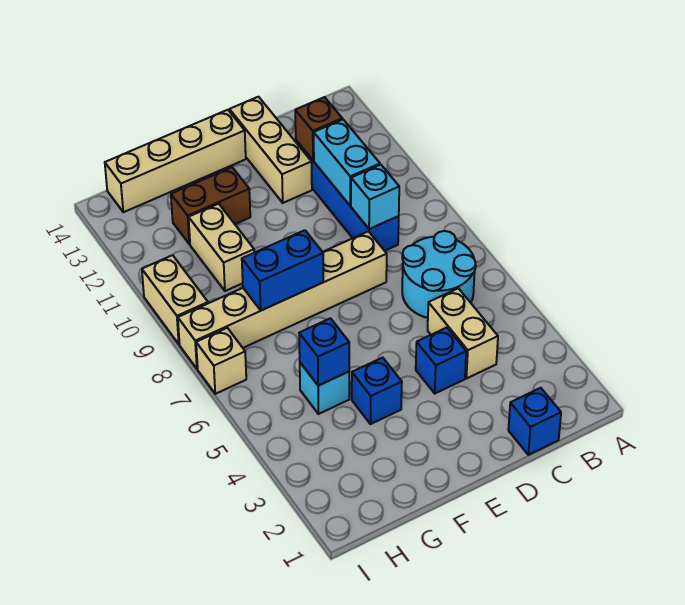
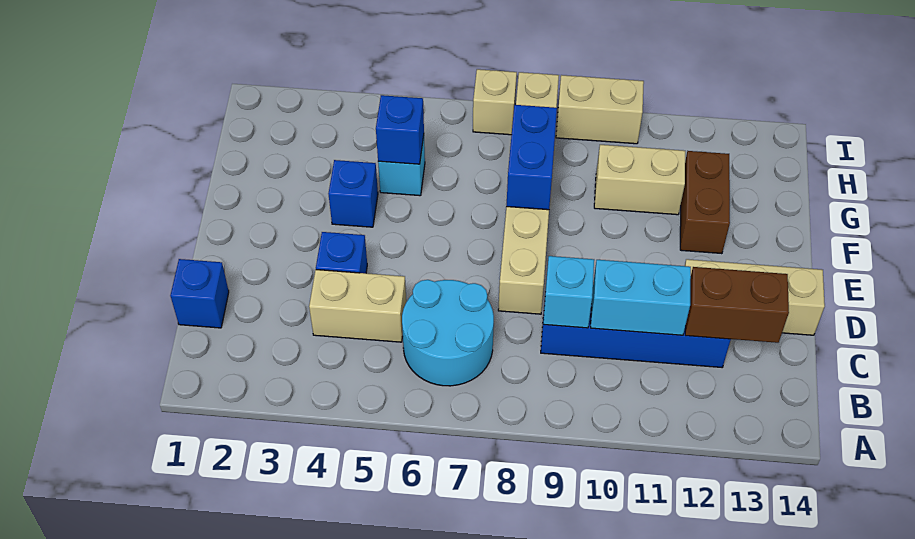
brown 1x1 brick [295,97,342,160] -> brown 1x2 brick [685,267,789,343]
tan 1x4 brick [105,110,246,212] -> none

